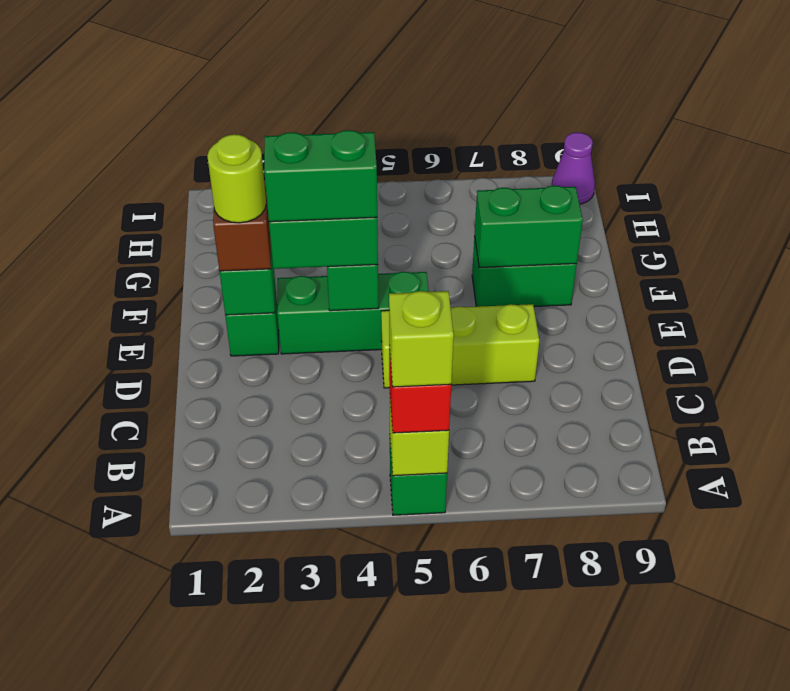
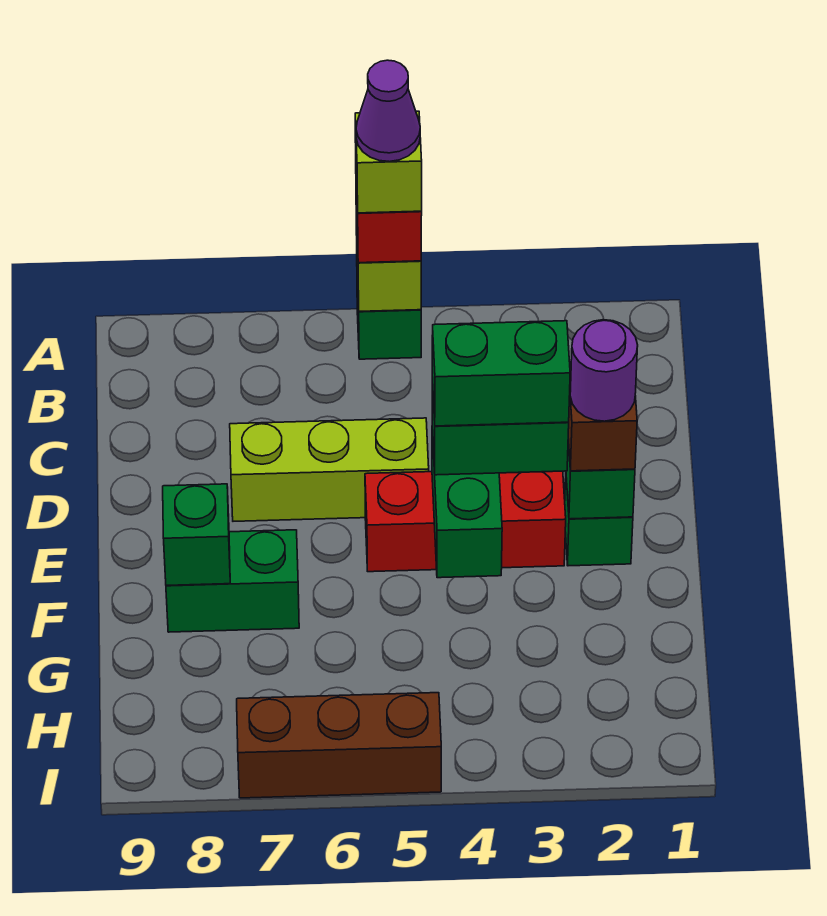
lime 1x1 round brick [207,134,266,223] -> purple 1x1 round brick [570,320,638,421]
green 1x3 brick [277,272,429,354] -> red 1x3 brick [365,471,566,572]
green 1x2 brick [475,186,583,268] -> green 1x1 brick [163,484,230,585]
none -> brown 1x3 brick [237,693,441,798]
purple 1x1 cone [552,132,595,204] -> purple 1x1 cone moved to [356,60,420,162]

